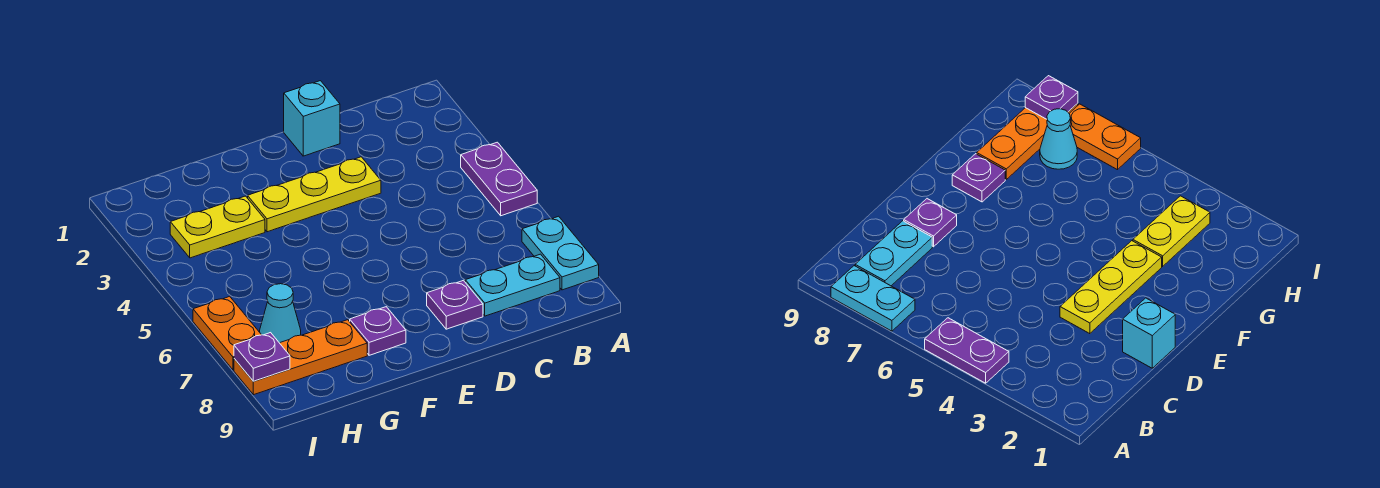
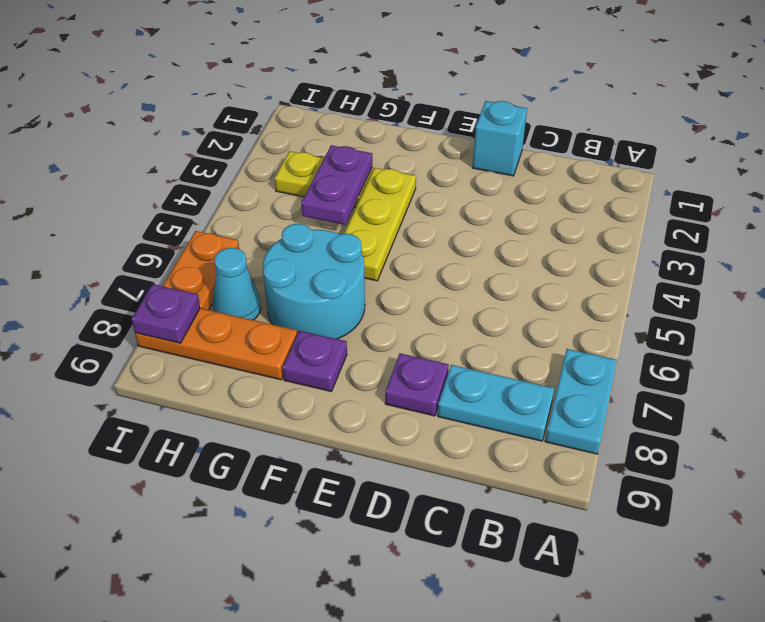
purple 1x2 plate [461,142,537,216] -> purple 1x2 plate moved to [302,145,372,225]
yellow 1x3 plate [248,157,381,232] -> yellow 1x3 plate turned to [344,168,416,281]
none -> cyan 2x2 round brick [263,224,365,339]

